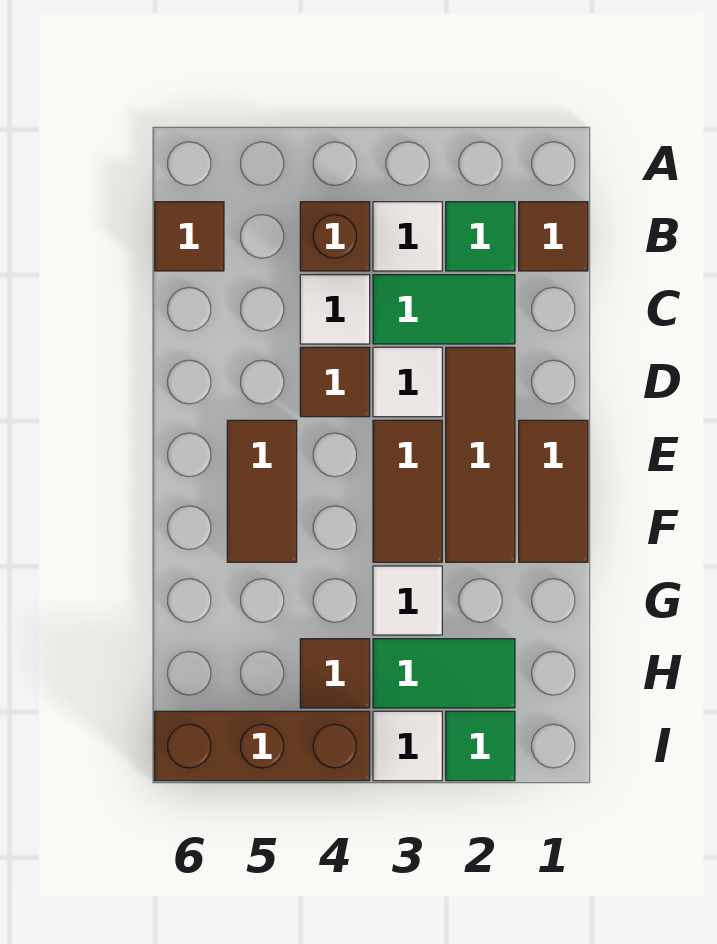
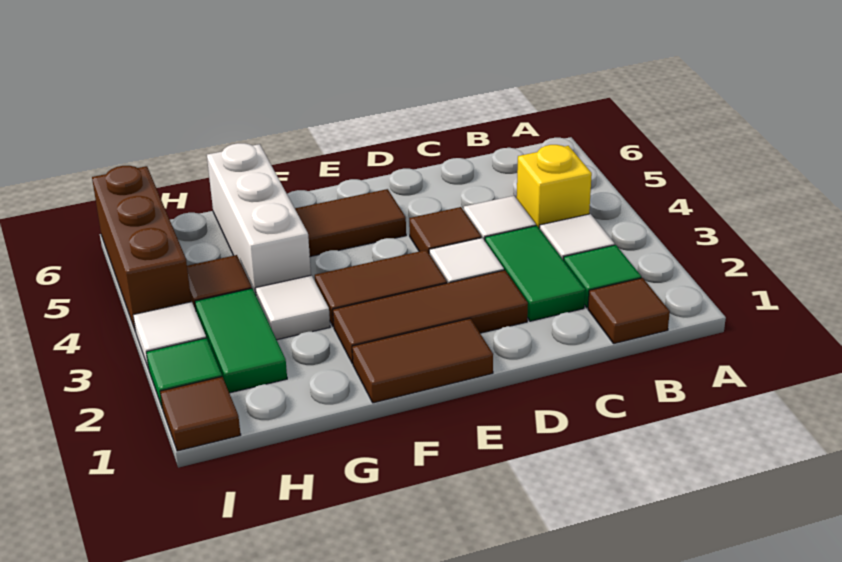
brown 1x1 brick [300,202,370,271] -> yellow 1x1 brick [517,145,592,228]
brown 1x1 tile [155,202,224,271] -> brown 1x1 tile moved to [160,377,241,451]
none -> white 1x3 brick [207,143,311,295]

